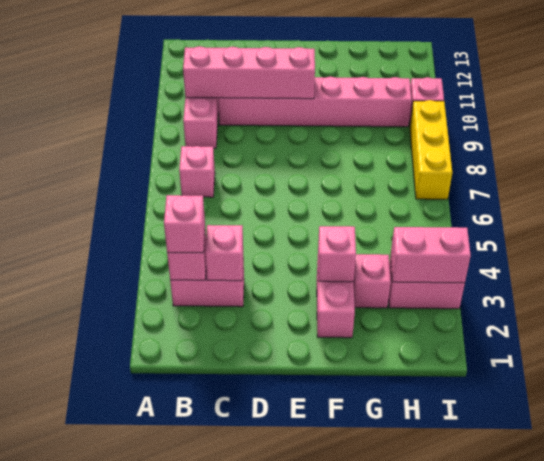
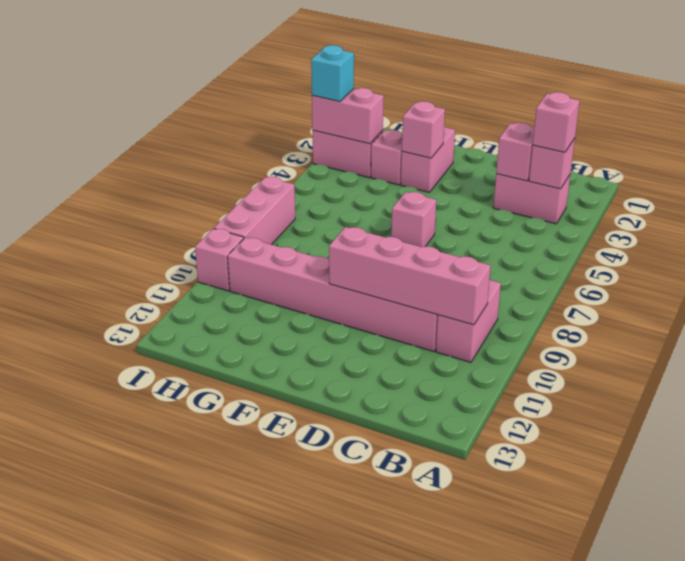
pink 1x1 brick [179,146,215,197] -> pink 1x1 brick moved to [391,192,436,247]
none -> cyan 1x1 brick [311,45,354,102]
yellow 1x3 brick [410,100,452,199] -> pink 1x3 brick [214,177,295,245]

